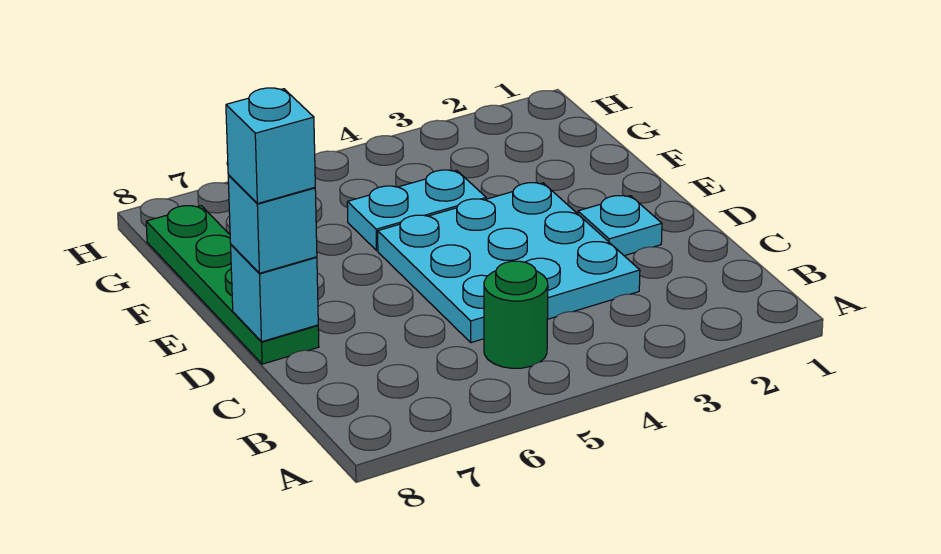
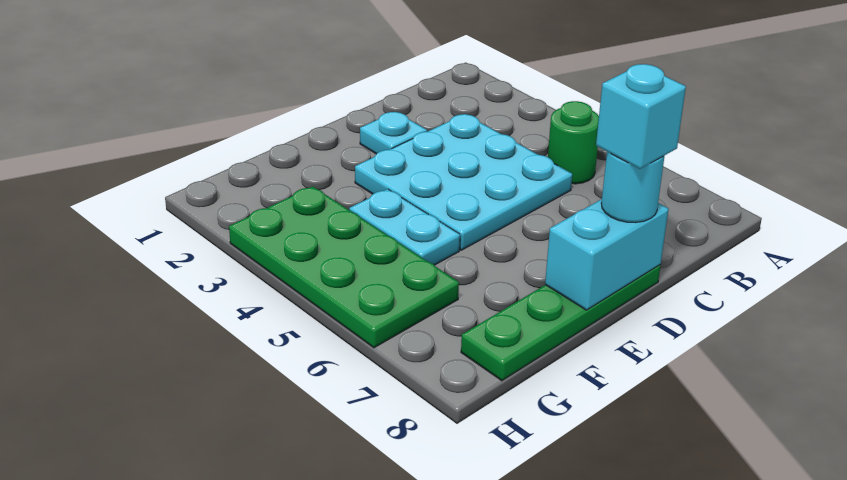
cyan 1x1 brick [231,245,318,342] -> cyan 1x2 brick [545,199,668,310]
cyan 1x1 brick [228,175,317,273] -> cyan 1x1 round brick [601,152,664,223]
none -> green 2x4 plate [229,186,459,348]

